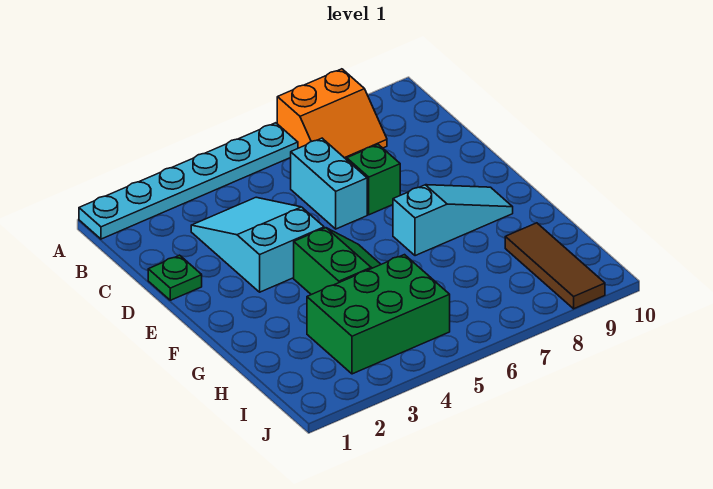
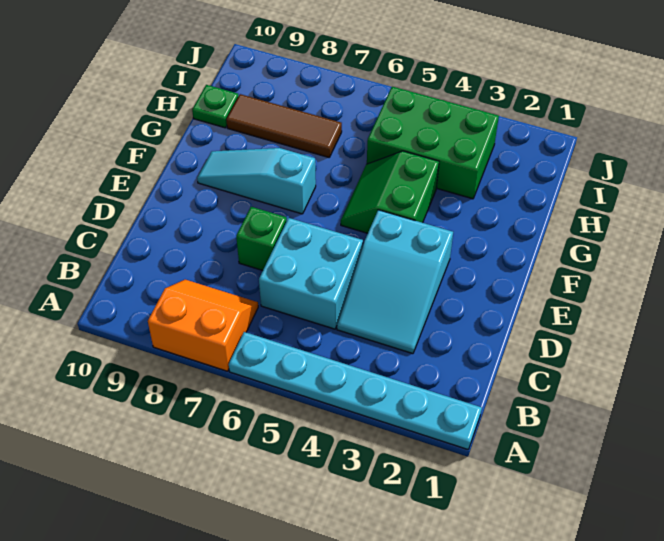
cyan 1x2 brick [291,138,367,229] -> cyan 2x2 brick [259,218,363,329]
green 1x1 plate [148,255,202,300] -> green 1x1 plate moved to [192,85,239,128]
brown 1x3 tile [505,223,605,309] -> brown 1x3 tile turned to [226,94,342,157]

